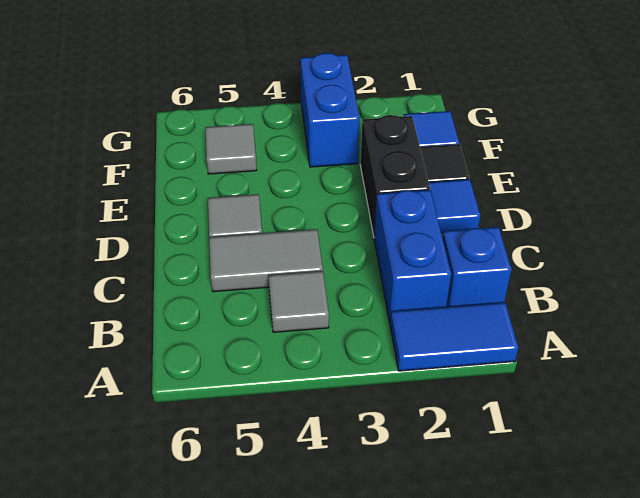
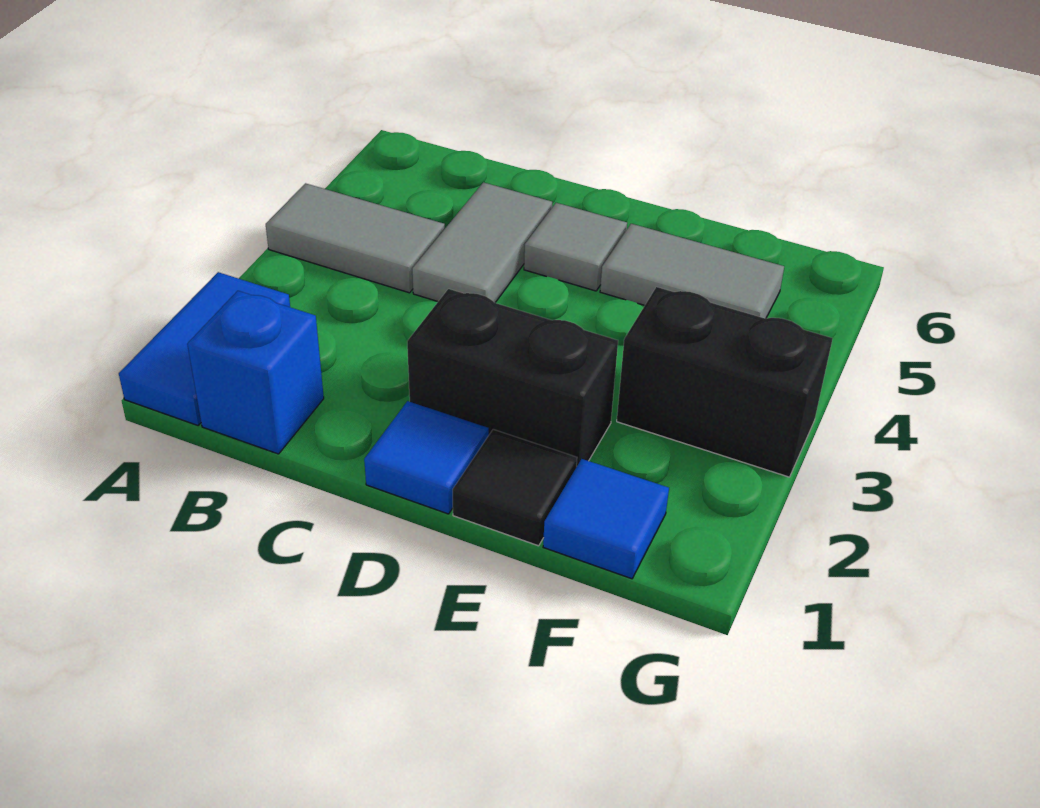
blue 1x2 brick [374,190,451,322] -> none
grey 1x1 tile [269,271,329,332] -> grey 1x2 tile [266,183,445,293]
blue 1x2 brick [300,53,359,167] -> black 1x2 brick [617,287,833,477]
grey 1x1 tile [205,124,257,174] -> grey 1x2 tile [600,224,784,319]

